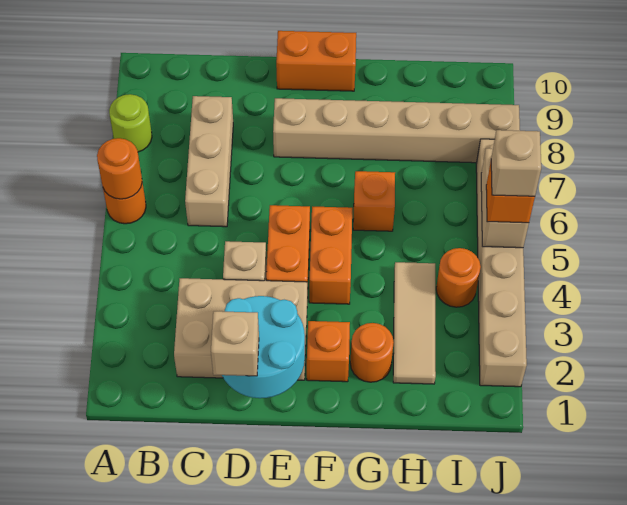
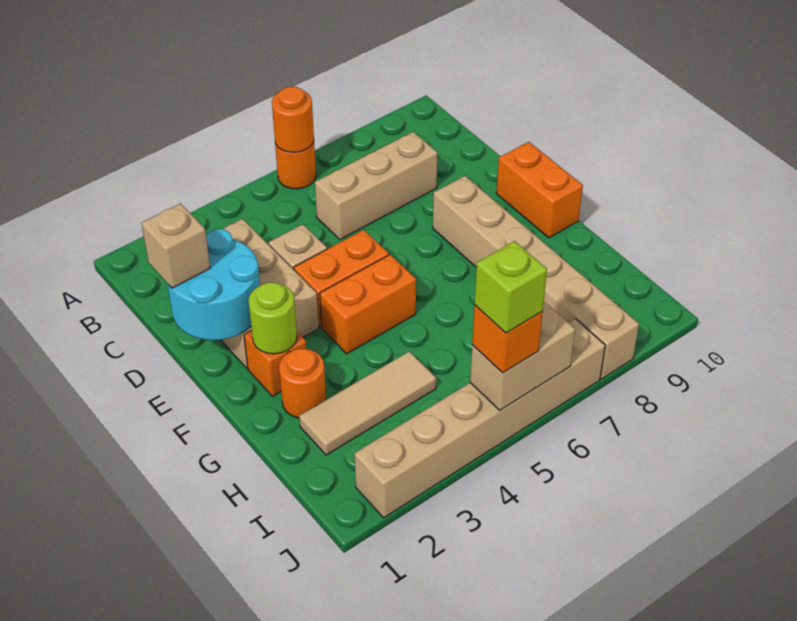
lime 1x1 round brick [109,94,152,152] -> lime 1x1 round brick moved to [248,282,297,354]
orange 1x1 brick [353,171,395,231] -> none
orange 1x1 round brick [436,248,481,307] -> none
tan 1x1 brick [491,130,541,196] -> lime 1x1 brick [474,241,547,333]

